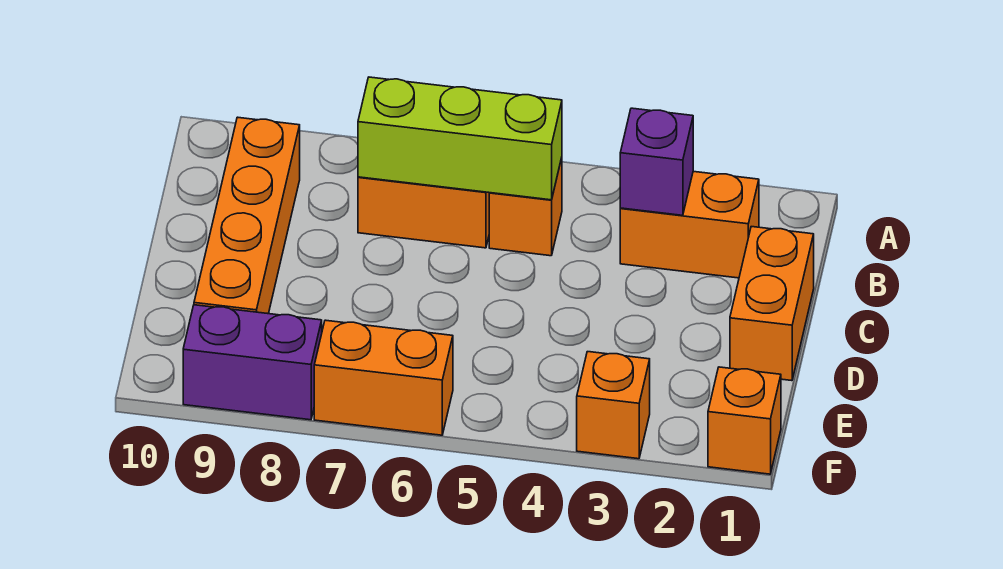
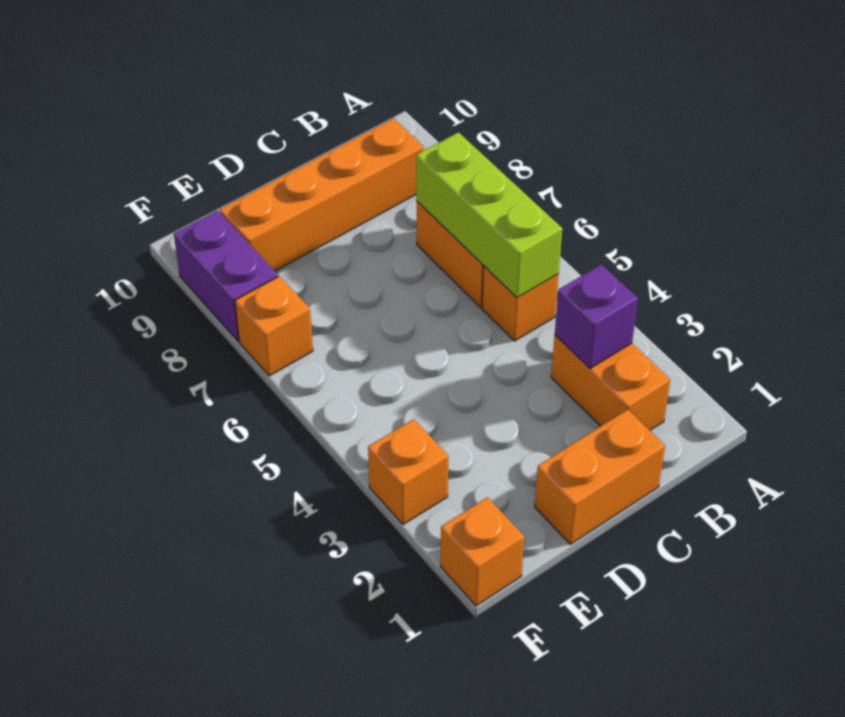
orange 1x2 brick [314,320,453,435] -> orange 1x1 brick [235,276,313,376]

